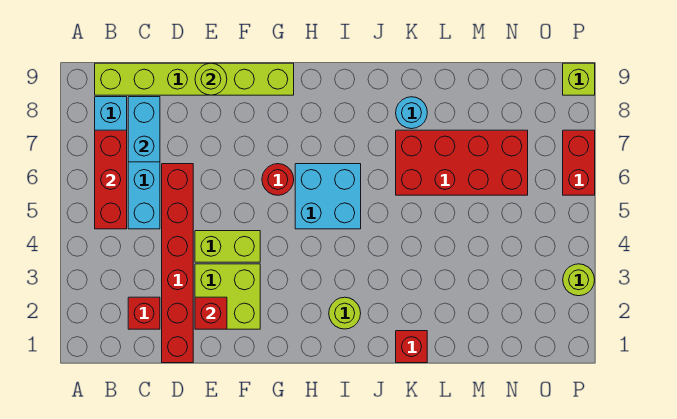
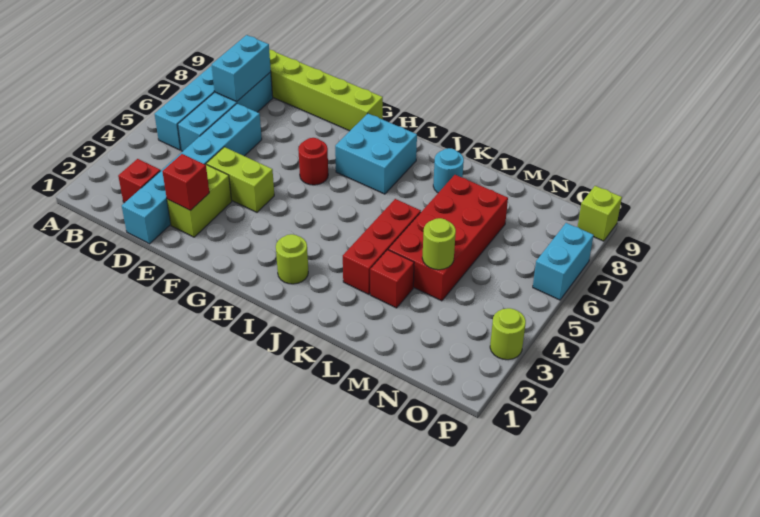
red 1x3 brick [95,130,127,229] -> red 1x3 brick moved to [343,199,421,294]
red 1x6 brick [162,164,193,363] -> cyan 1x6 brick [122,104,262,244]
lime 2x2 brick [195,264,260,329] -> lime 1x2 brick [167,164,232,237]
lime 1x1 round brick [195,63,227,95] -> lime 1x1 round brick moved to [422,218,456,270]
cyan 2x2 brick [295,164,361,229] -> cyan 2x2 brick moved to [335,114,417,194]
red 1x1 brick [396,331,427,363] -> red 1x1 brick moved to [370,250,414,308]
red 2x4 brick [396,130,528,195] -> red 2x4 brick turned to [388,175,508,301]
red 1x2 brick [563,130,595,195] -> cyan 1x2 brick [533,223,594,300]

